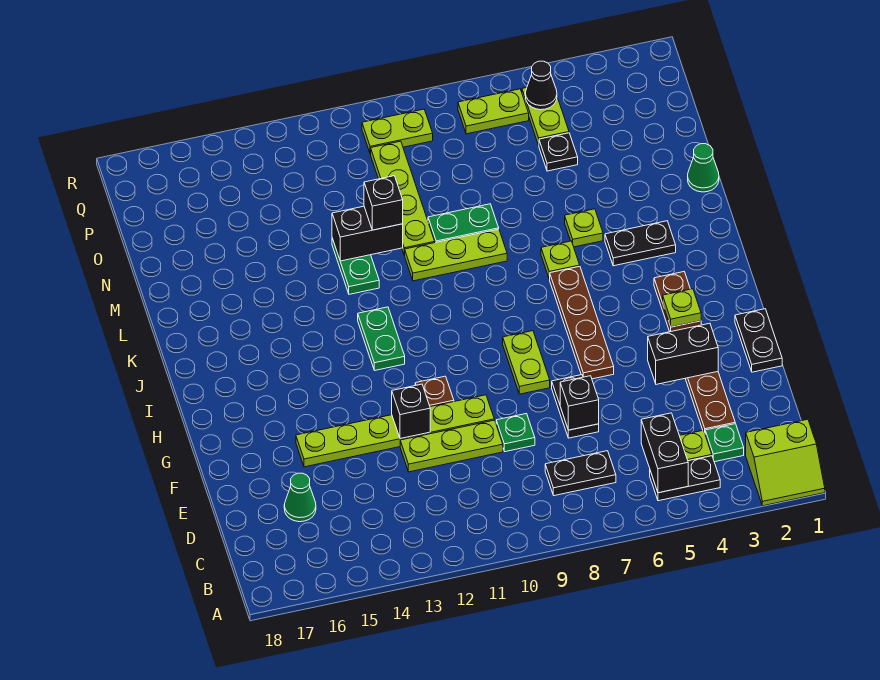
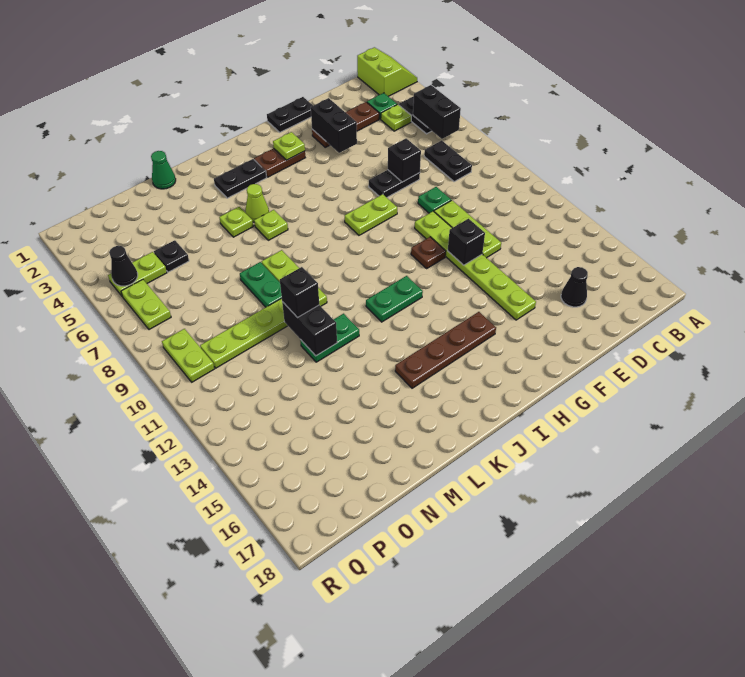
black 1x2 brick [641,413,688,493] -> black 1x2 brick turned to [413,85,461,139]
green 1x1 cone [284,473,316,522] -> black 1x1 cone [561,267,588,307]
brown 1x4 plate [550,266,614,379] -> brown 1x4 plate moved to [395,312,496,388]
black 1x2 plate [605,221,676,266] -> black 1x2 plate turned to [214,159,267,198]
none -> lime 1x1 cone [245,184,269,222]

